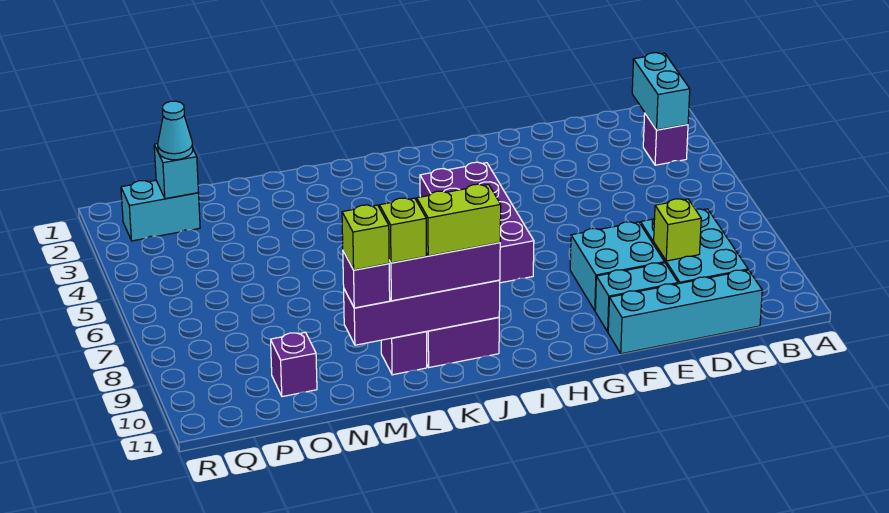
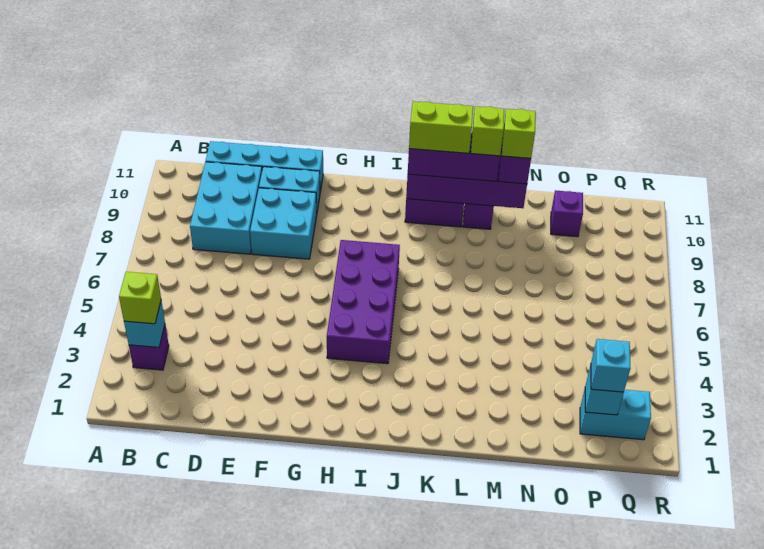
cyan 1x2 brick [632,53,690,130] -> cyan 1x1 brick [124,301,165,347]
lime 1x1 brick [654,199,701,261] -> lime 1x1 brick moved to [119,272,161,324]
cyan 1x1 cone [158,101,193,160] -> cyan 1x1 brick [591,339,630,392]

